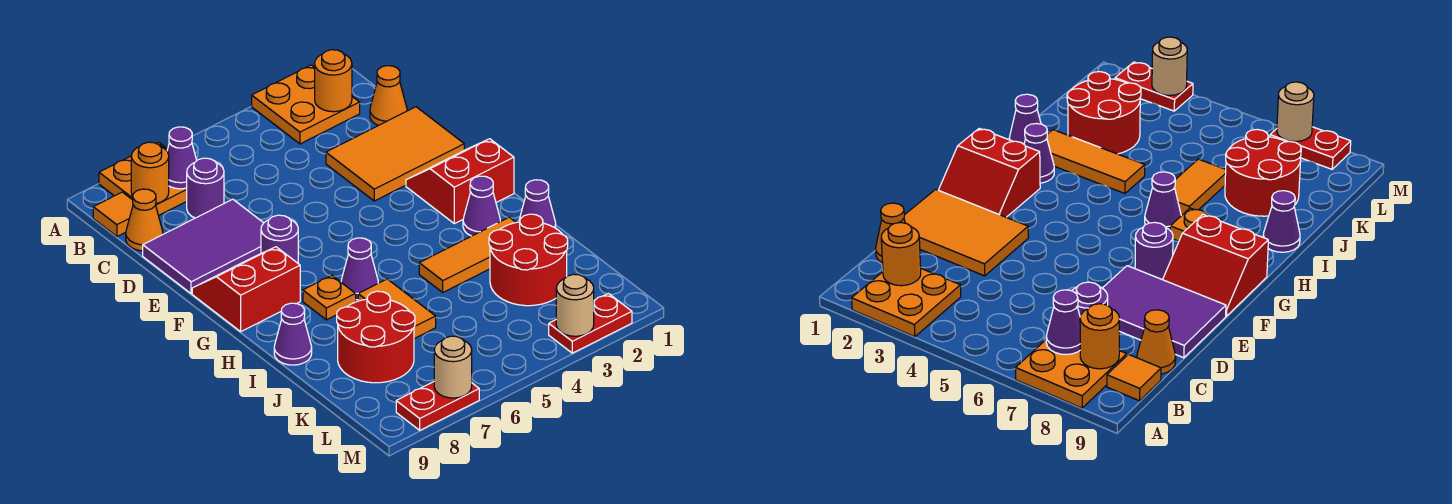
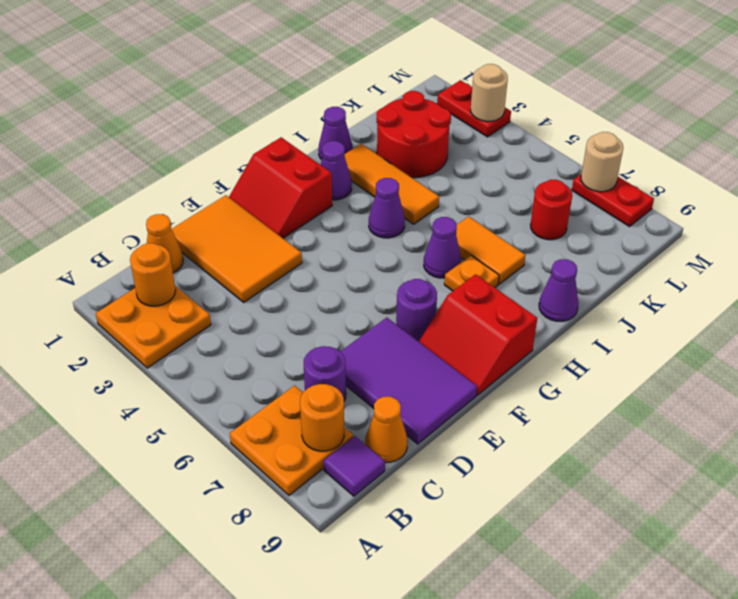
purple 1x1 cone [167,127,197,189] -> purple 1x1 cone moved to [369,178,405,238]
orange 1x1 tile [93,192,133,236] -> purple 1x1 tile [324,436,385,496]
orange 1x2 tile [358,279,436,339] -> orange 1x2 tile turned to [456,216,526,284]
red 2x2 round brick [337,291,415,383] -> red 1x1 round brick [530,180,572,240]

